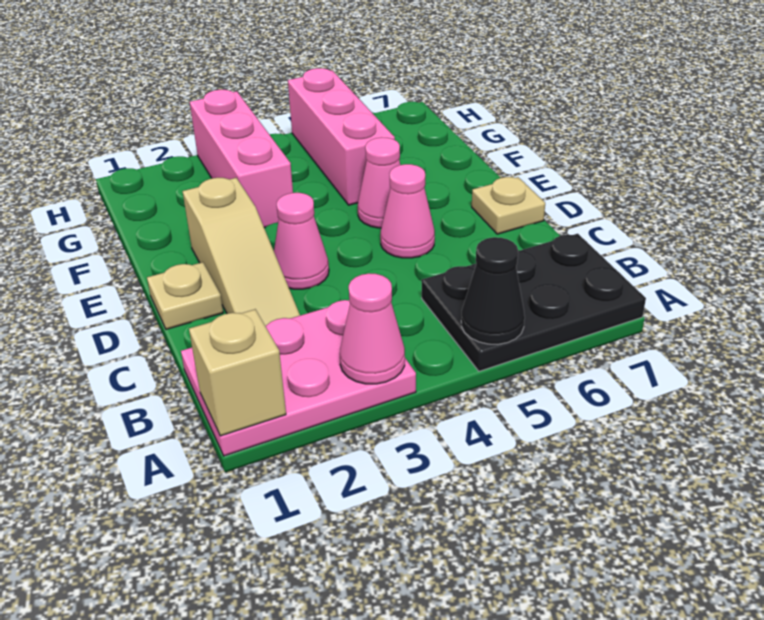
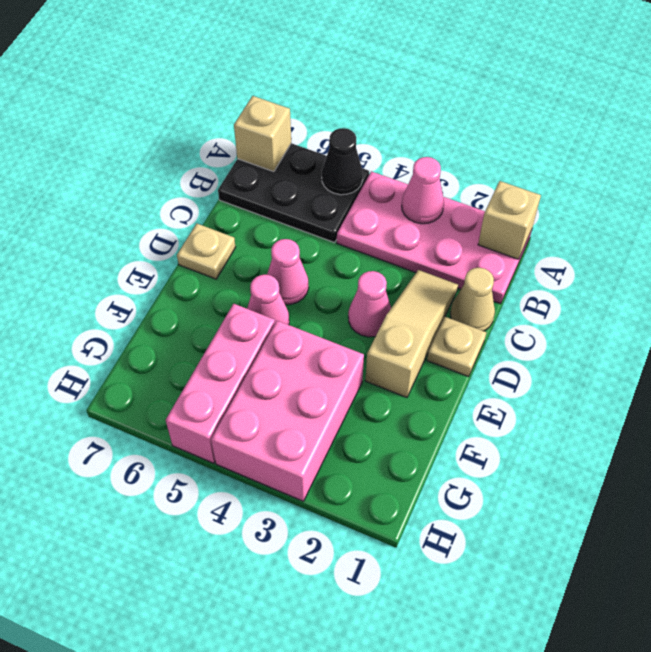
pink 2x3 plate [181,300,416,456] -> pink 2x4 plate [337,171,532,304]
none -> tan 1x1 brick [234,96,291,172]
none -> tan 1x1 cone [450,268,495,331]
pink 1x3 brick [190,90,293,228] -> pink 2x3 brick [211,321,364,501]

